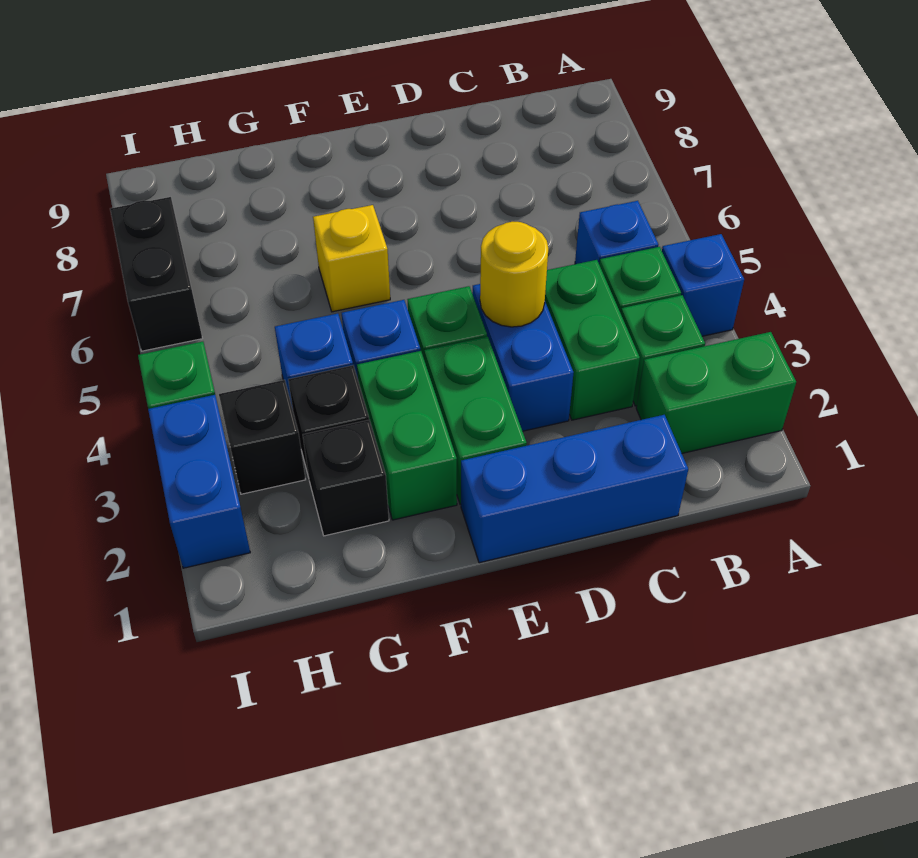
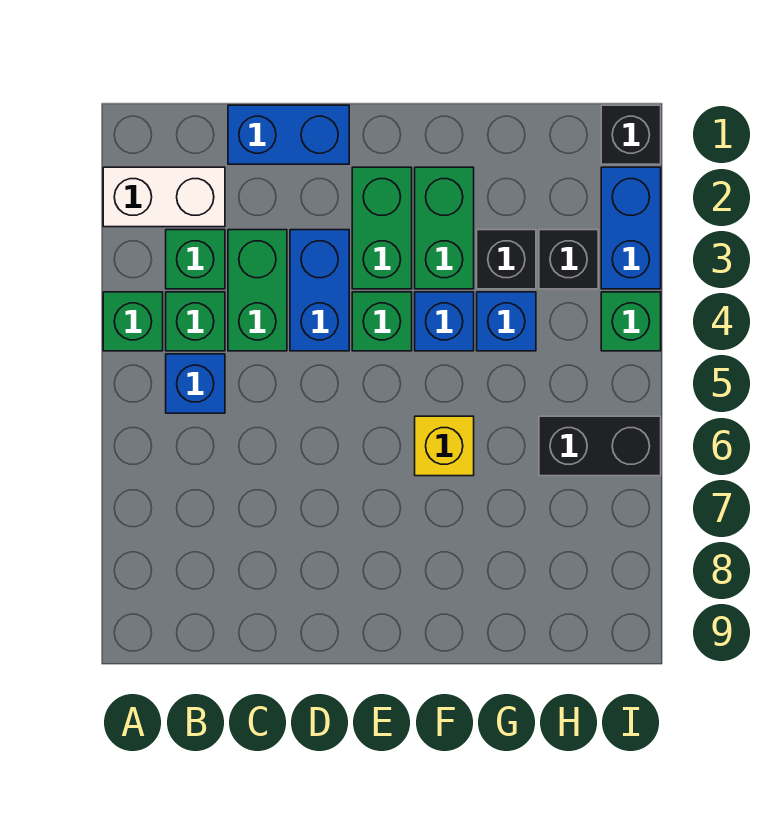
green 1x2 brick [636,332,796,453] -> white 1x2 brick [103,167,225,227]
blue 1x1 brick [662,234,744,336] -> green 1x1 brick [103,292,163,351]
blue 1x3 brick [461,415,688,563] -> blue 1x2 brick [228,105,349,164]
yellow 1x1 round brick [480,222,548,327] -> none
black 1x1 brick [303,420,389,536] -> black 1x1 brick moved to [601,105,661,164]
black 1x2 brick [110,197,202,351] -> black 1x2 brick turned to [539,416,661,476]

